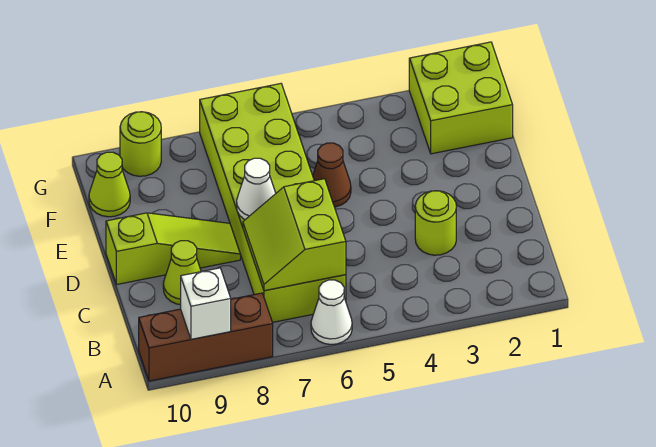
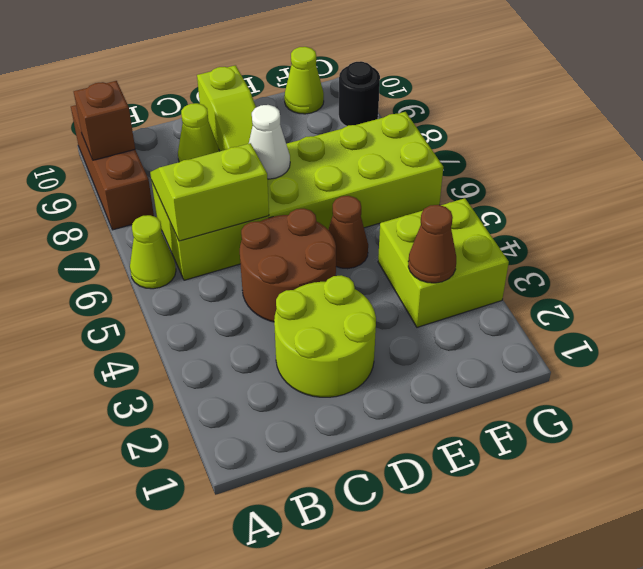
white 1x1 cone [311,280,352,344] -> lime 1x1 cone [130,215,176,289]
white 1x1 brick [181,268,231,339] -> brown 1x1 brick [74,81,135,160]
lime 1x1 round brick [415,191,456,255] -> lime 2x2 round brick [274,275,376,397]
none -> brown 2x2 round brick [240,209,336,322]
lime 2x2 brick [409,42,513,154] -> lime 2x2 brick moved to [378,198,509,327]
none -> brown 1x1 cone [408,205,456,283]
lime 1x1 round brick [120,112,161,176] -> black 1x1 round brick [339,61,380,126]

